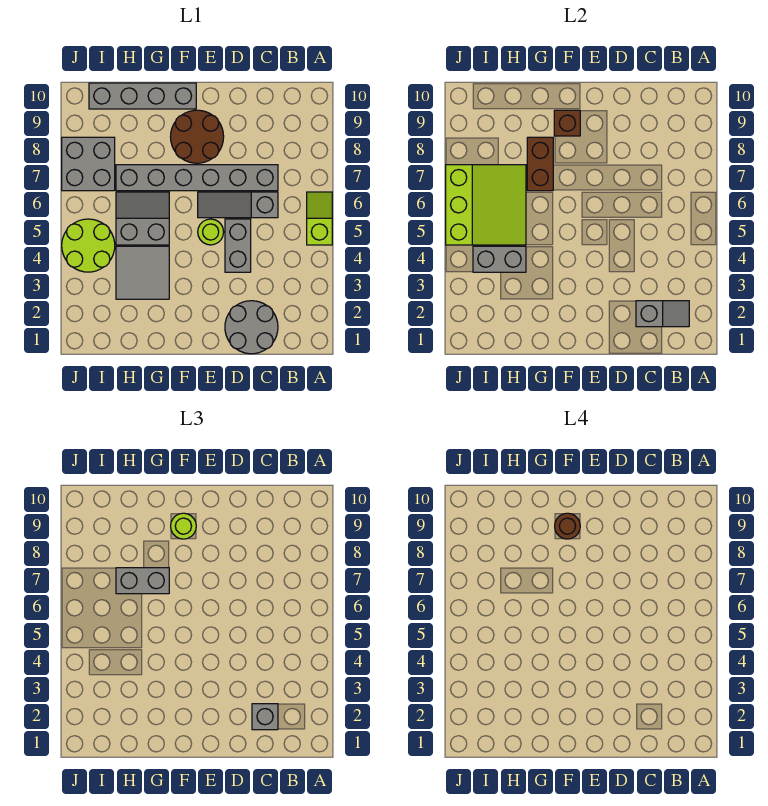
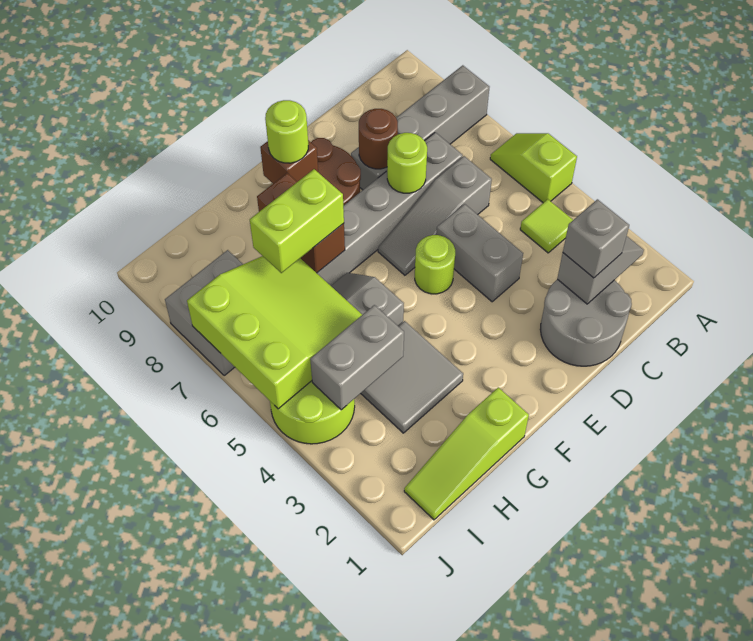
none -> lime 1x1 tile [520,199,573,253]
none -> lime 1x1 round brick [387,133,427,193]
brown 1x1 round brick [555,513,580,539] -> brown 1x1 round brick moved to [359,109,398,169]
grey 1x4 brick [89,83,196,109] -> grey 1x4 brick moved to [351,65,489,190]
none -> lime 1x3 slope [404,387,529,520]
grey 1x2 brick [116,568,169,594] -> lime 1x2 brick [250,169,344,273]

